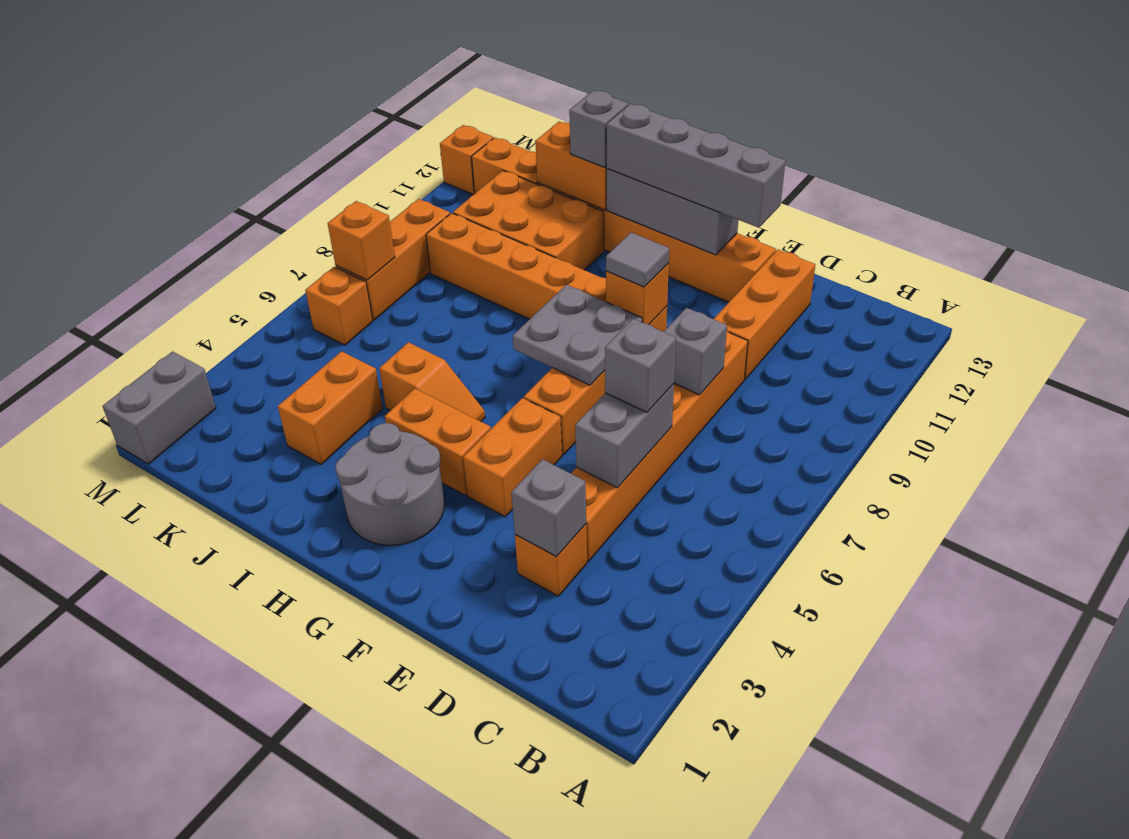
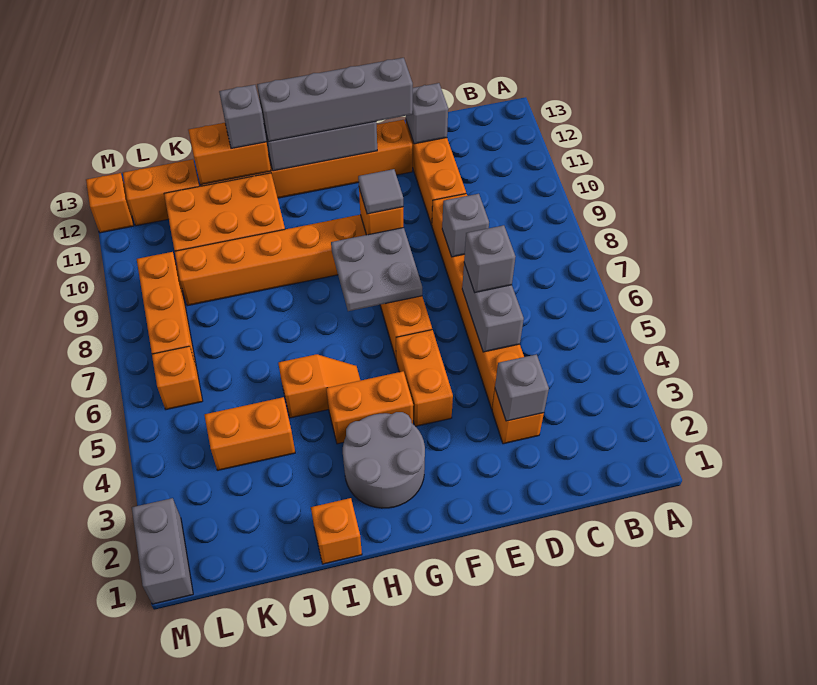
none -> grey 1x1 brick [406,83,448,144]
orange 1x2 brick [278,351,383,464] -> orange 1x2 brick turned to [204,397,295,470]
orange 1x1 brick [328,201,395,280] -> orange 1x1 brick moved to [311,498,362,564]

